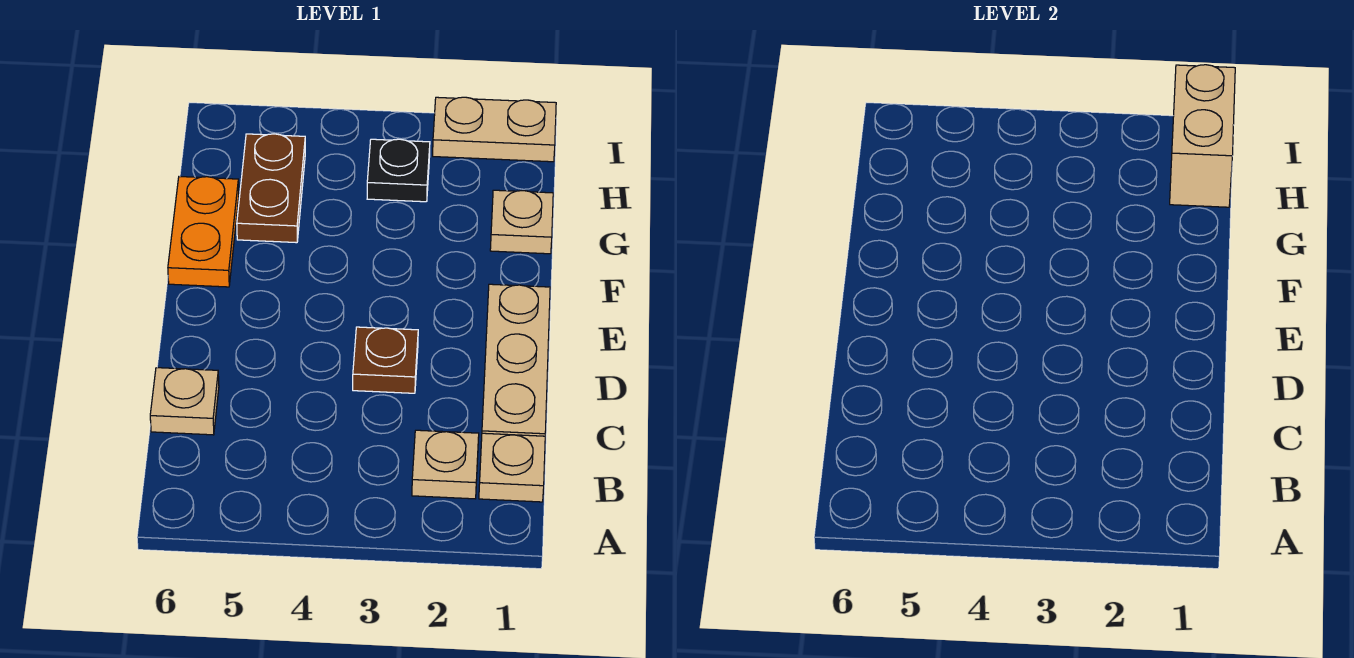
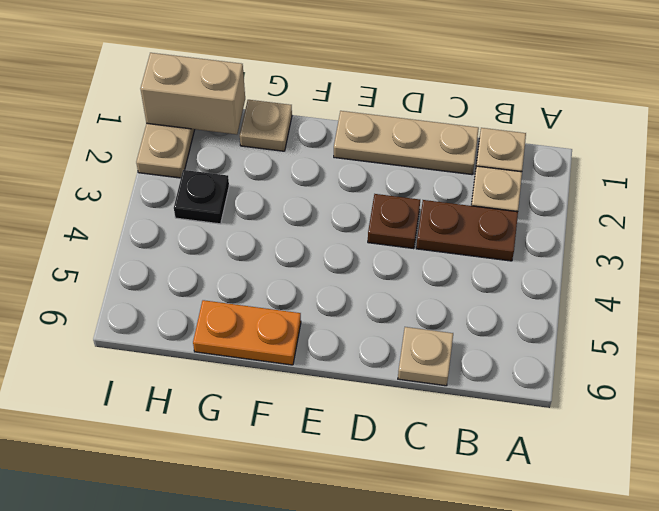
brown 1x2 plate [237,134,305,243] -> brown 1x2 plate moved to [416,200,518,261]

